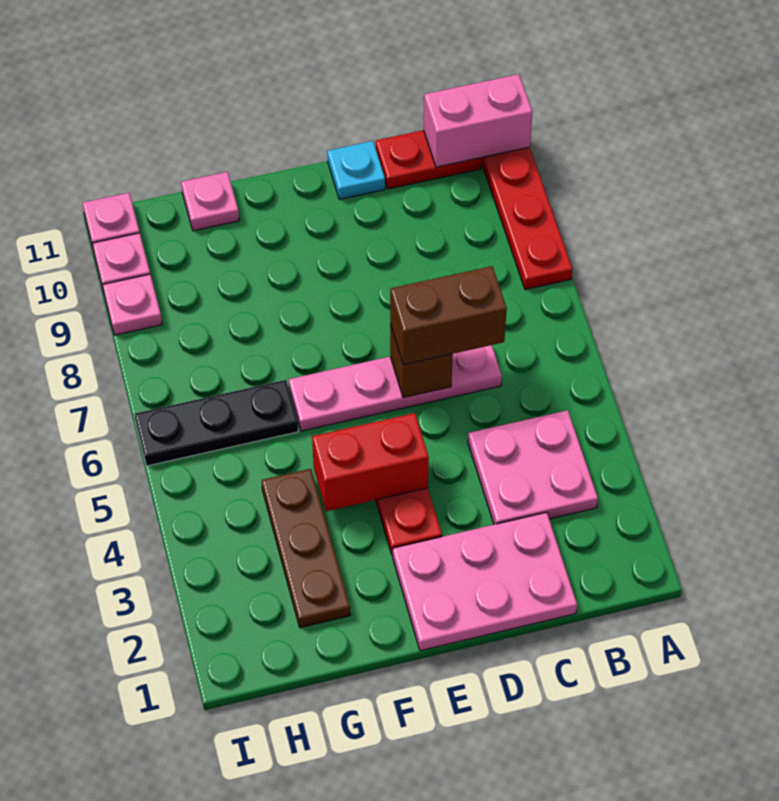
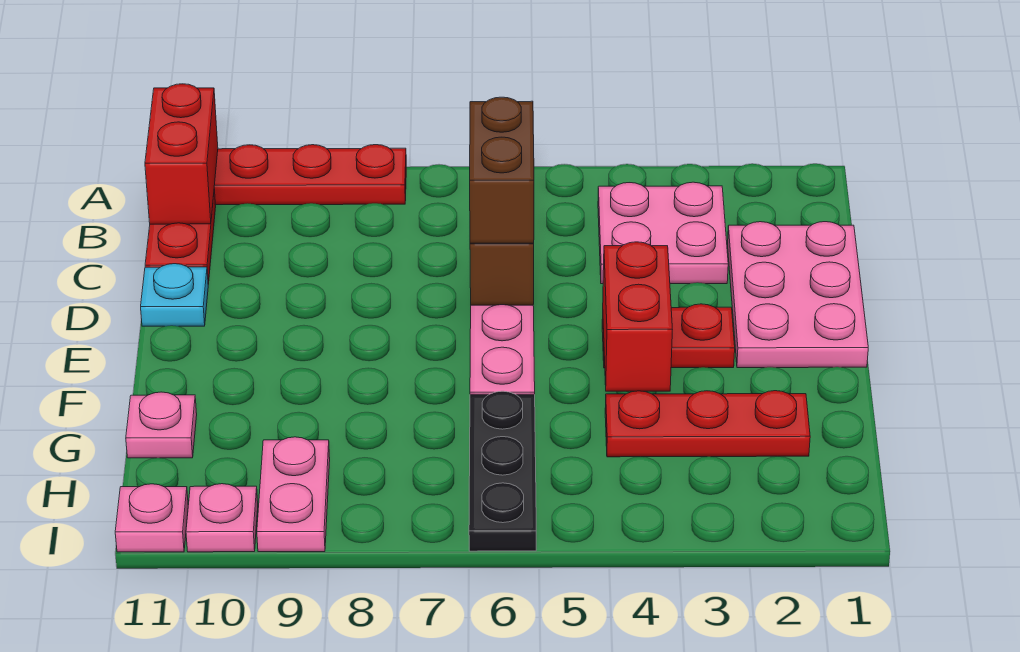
pink 1x2 brick [424,74,532,167] -> red 1x2 brick [145,84,218,224]
brown 1x3 plate [262,469,350,628] -> red 1x3 plate [605,391,810,457]
pink 1x1 plate [103,274,162,335] -> pink 1x2 plate [257,437,330,552]

